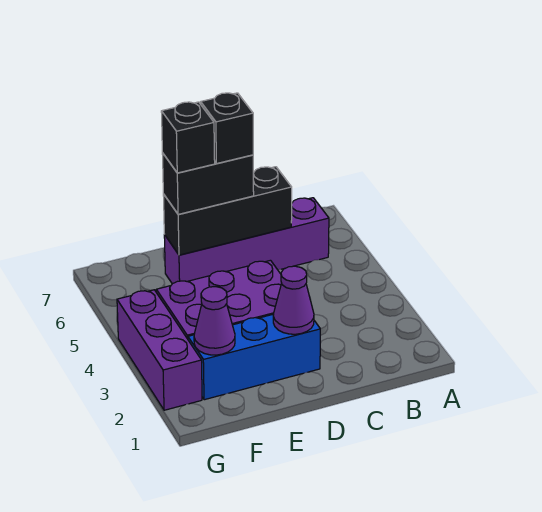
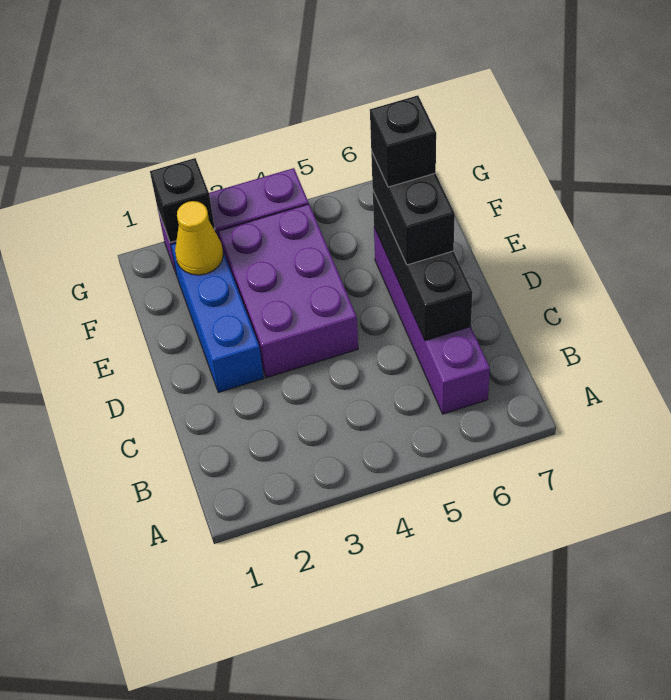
purple 1x1 cone [273,266,314,334] -> none
black 1x1 brick [201,93,253,164] -> black 1x1 brick moved to [150,158,215,242]
purple 1x1 cone [194,287,235,355] -> yellow 1x1 cone [175,201,223,275]

